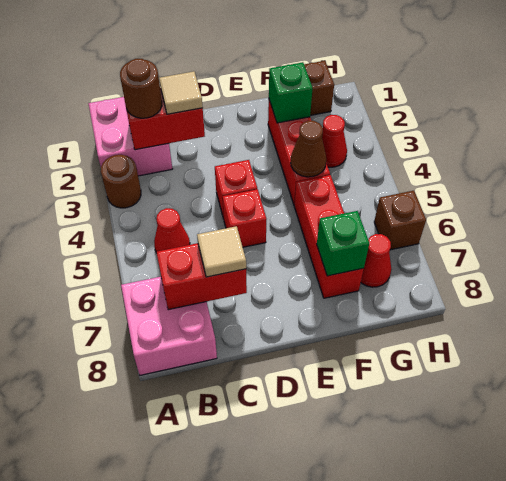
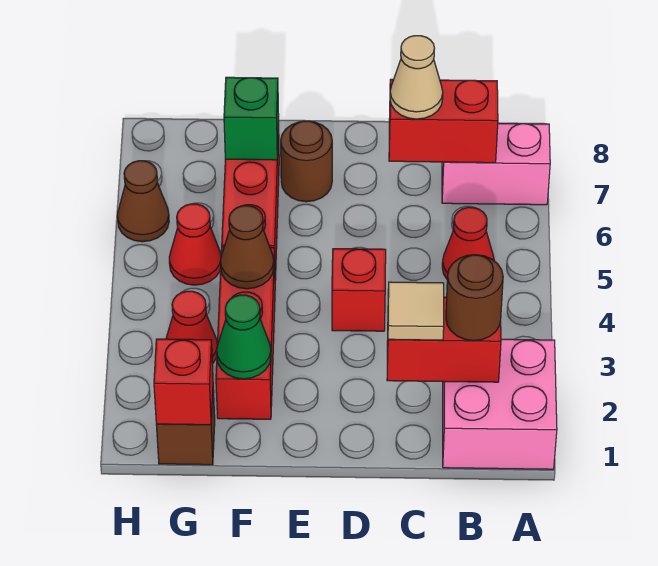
brown 1x1 round brick [101,155,141,208] -> brown 1x1 round brick moved to [281,121,332,202]
pink 2x2 brick [121,277,217,375] -> pink 1x2 brick [442,123,550,205]
tan 1x1 tile [197,226,246,277] -> tan 1x1 cone [390,36,443,119]
red 1x1 brick [223,189,266,247] -> red 1x1 brick moved to [154,339,213,425]
green 1x1 brick [269,62,313,123] -> green 1x1 cone [217,295,271,379]
red 1x1 cone [361,234,391,287] -> red 1x1 cone moved to [169,204,221,285]
brown 1x1 brick [374,191,426,250] -> brown 1x1 cone [117,161,169,242]

